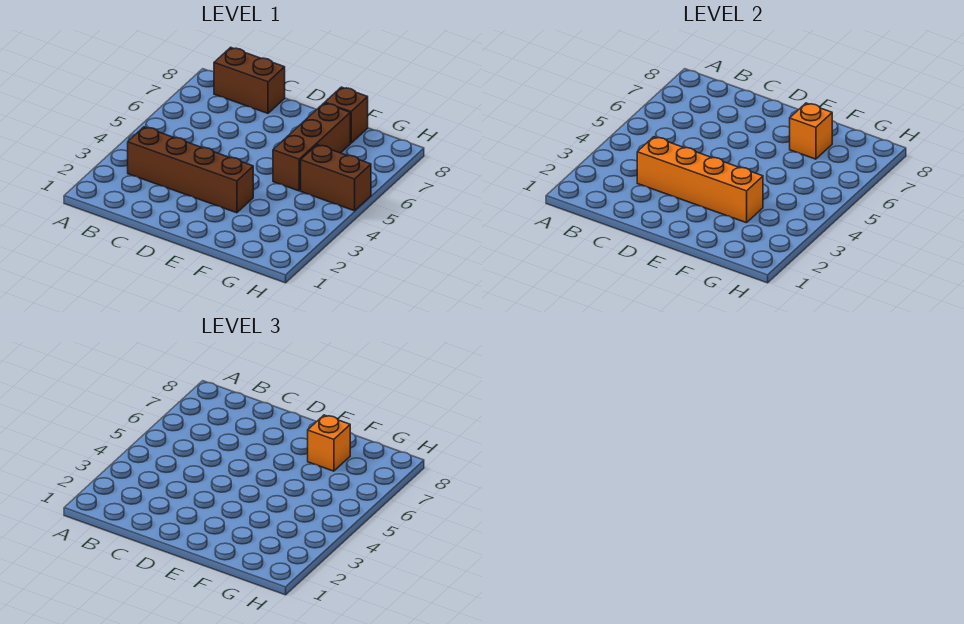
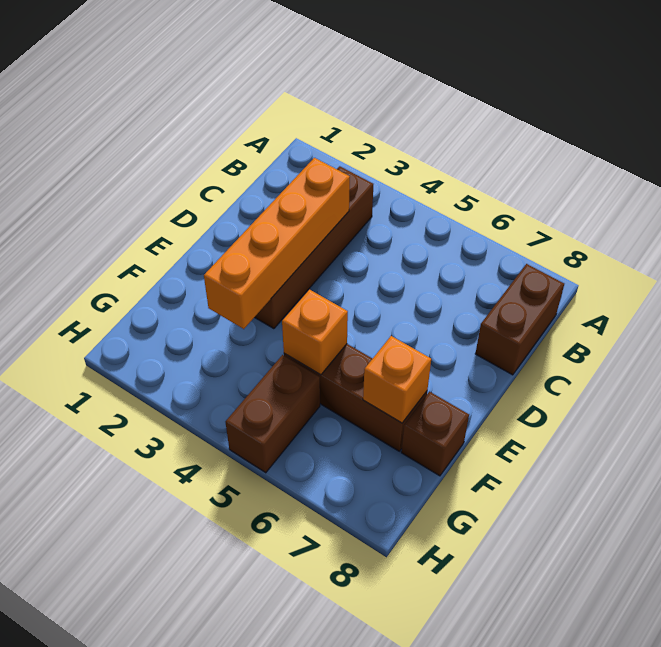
orange 1x1 brick [308,415,350,471] -> orange 1x1 brick moved to [282,290,348,375]

